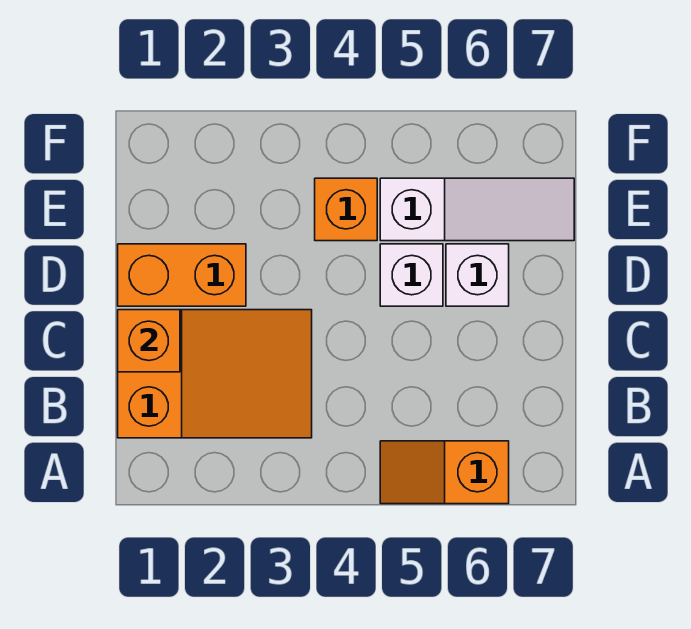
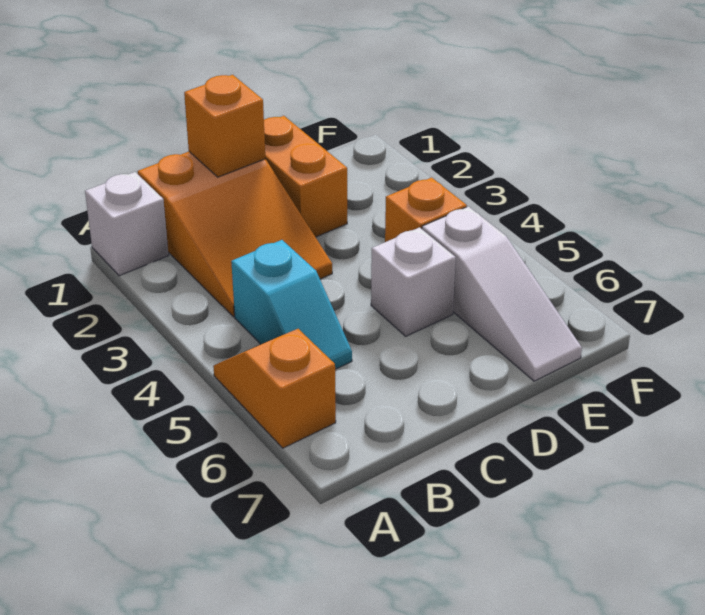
none -> cyan 1x2 slope [231,240,352,369]
white 1x1 brick [446,244,509,306] -> white 1x1 brick moved to [85,172,168,276]

